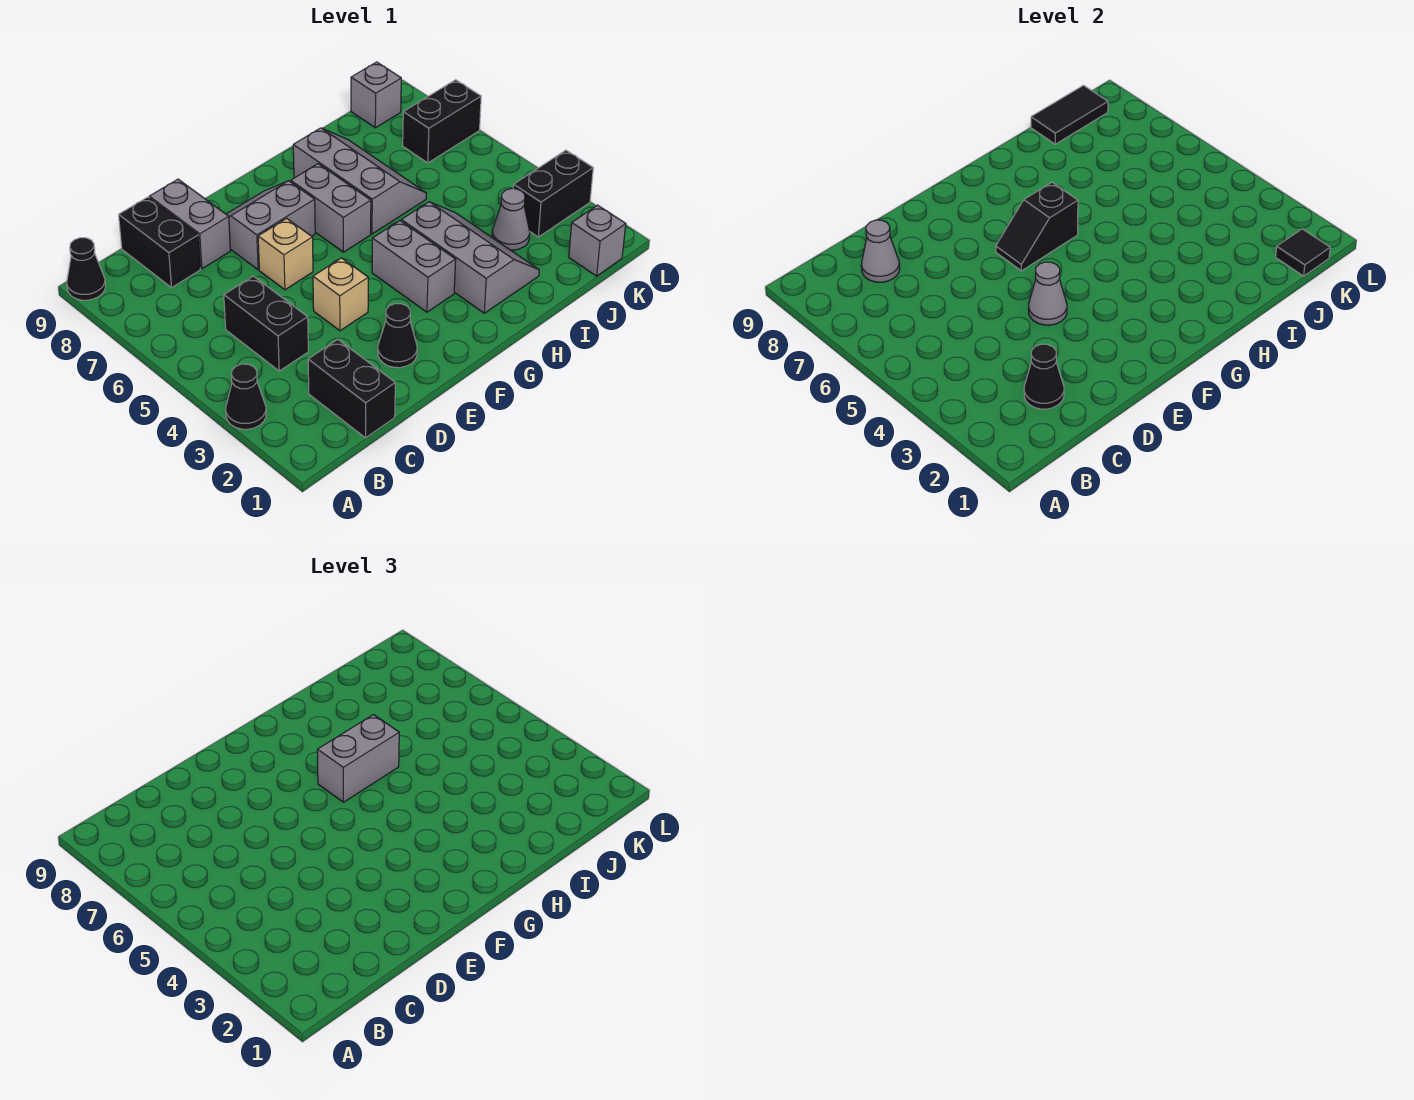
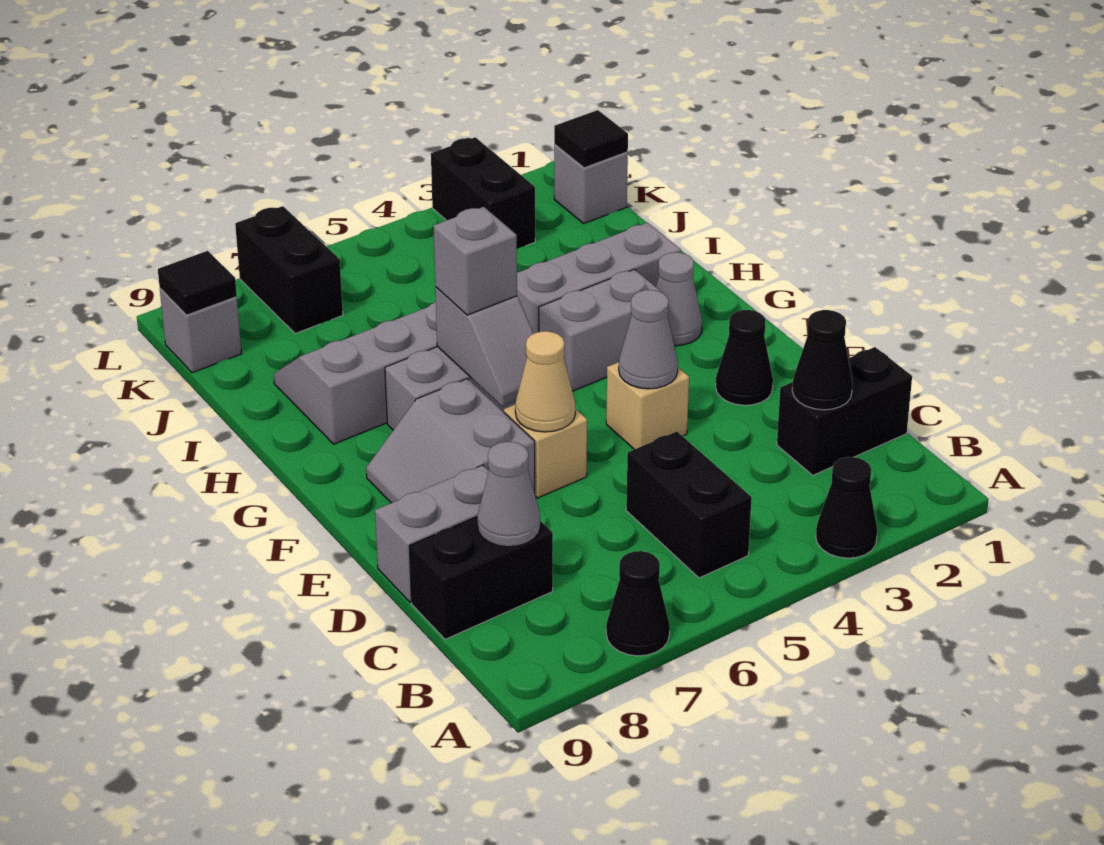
black 1x1 cone [67,238,106,300] -> black 1x1 cone moved to [606,551,670,656]
black 1x2 brick [224,276,308,371] -> black 1x2 brick turned to [626,432,752,578]
none -> tan 1x1 cone [515,331,575,432]
black 1x2 slope [996,182,1078,271] -> grey 1x2 slope [435,287,534,407]
grey 1x2 brick [317,715,399,802] -> grey 1x1 brick [433,207,517,315]
grey 1x1 cone [492,189,530,250] -> grey 1x1 cone moved to [656,252,702,346]
black 1x2 tile [1031,85,1108,144] -> black 1x1 tile [158,251,237,315]

